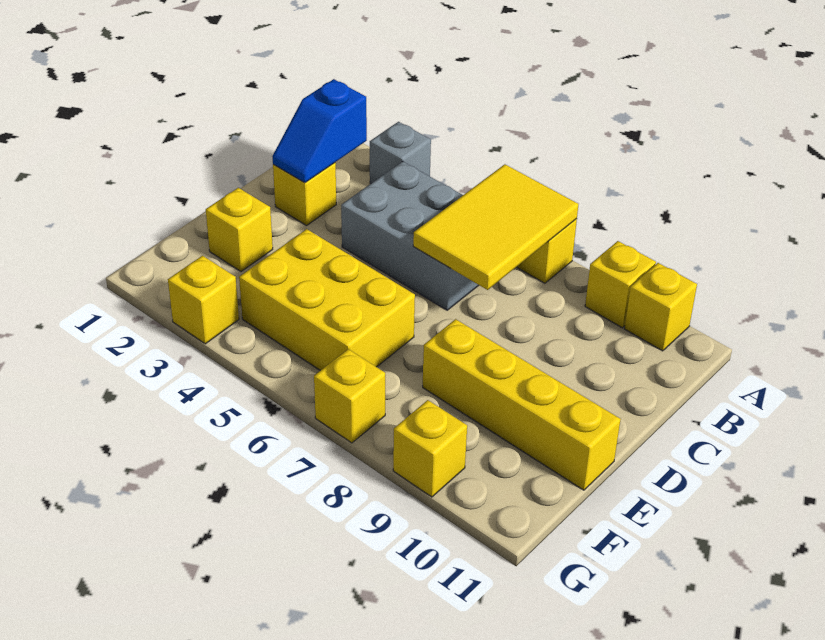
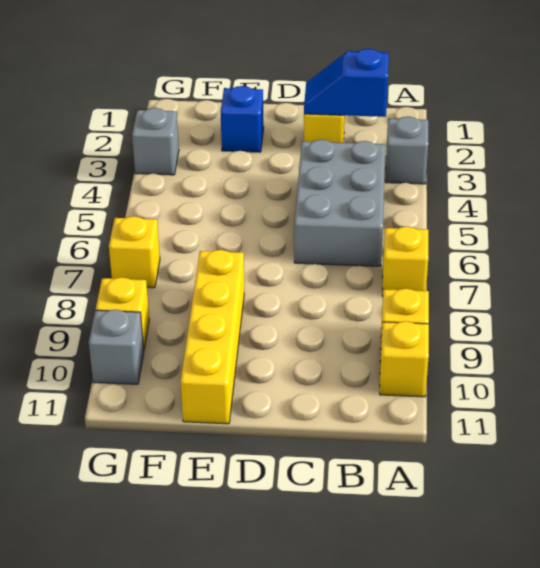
yellow 2x3 tile [413,164,579,290] -> none
yellow 1x1 brick [206,188,273,272] -> blue 1x1 brick [221,86,264,152]
yellow 2x3 brick [239,229,415,371] -> none
yellow 1x1 brick [168,256,239,344] -> grey 1x1 brick [132,108,179,175]
none -> grey 1x1 brick [89,310,144,384]

